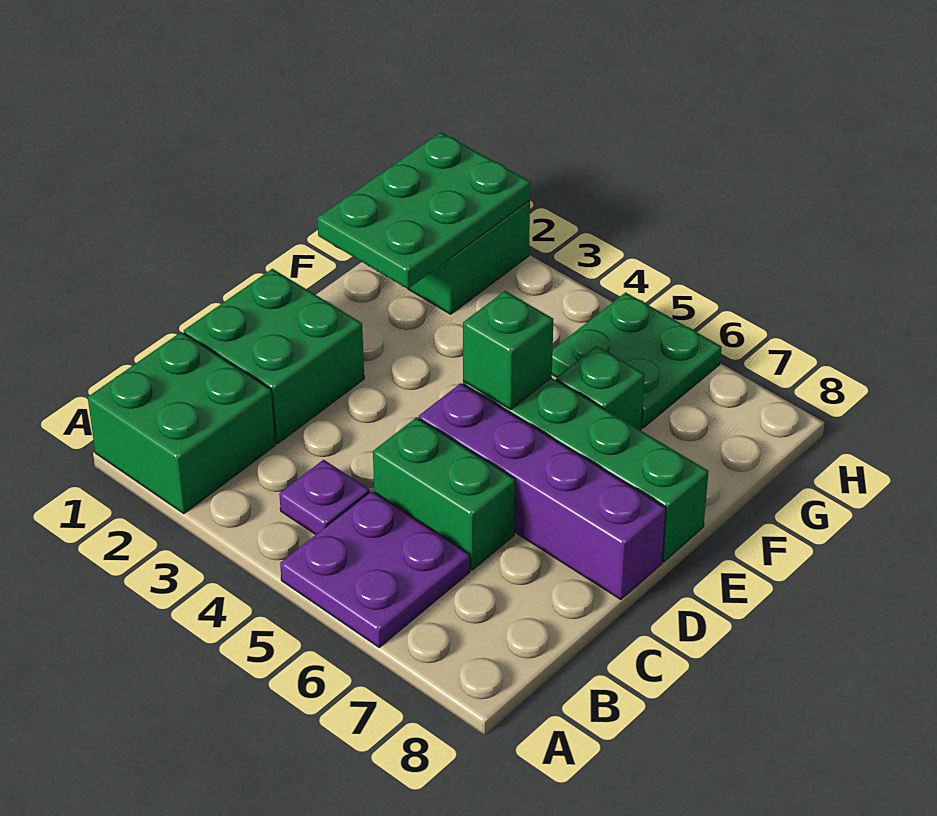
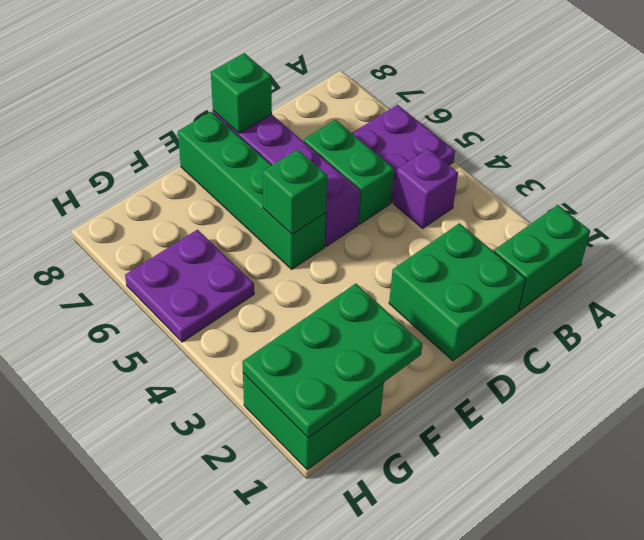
green 2x2 brick [88,332,275,514] -> green 1x2 brick [494,205,590,311]
purple 1x1 plate [279,460,370,535] -> purple 1x1 brick [394,149,458,228]
green 1x1 brick [556,346,645,430] -> green 1x1 brick moved to [211,53,272,133]
green 2x2 plate [552,292,722,428] -> purple 2x2 plate [125,230,254,342]

